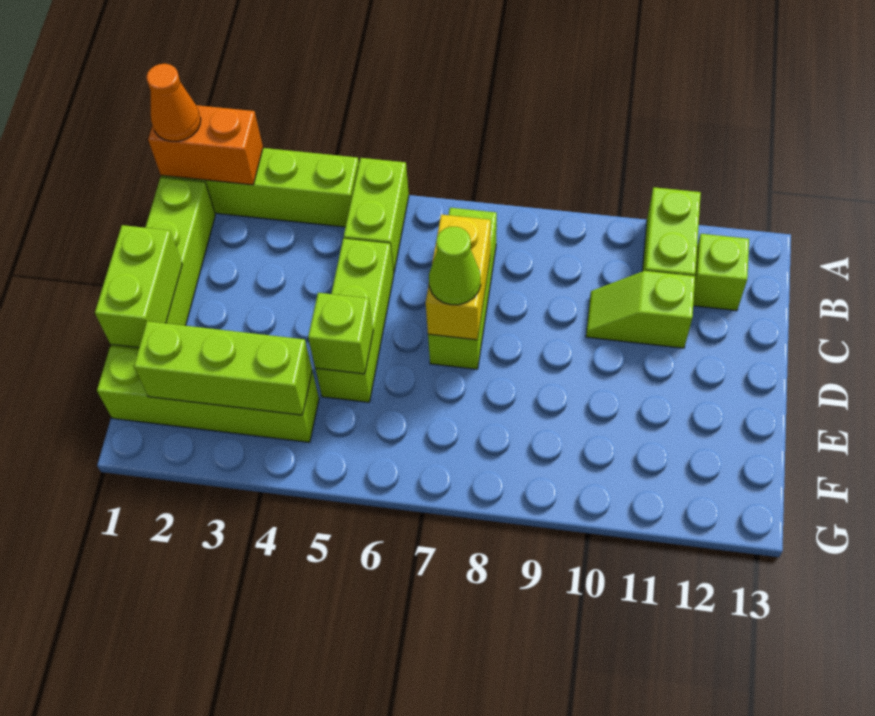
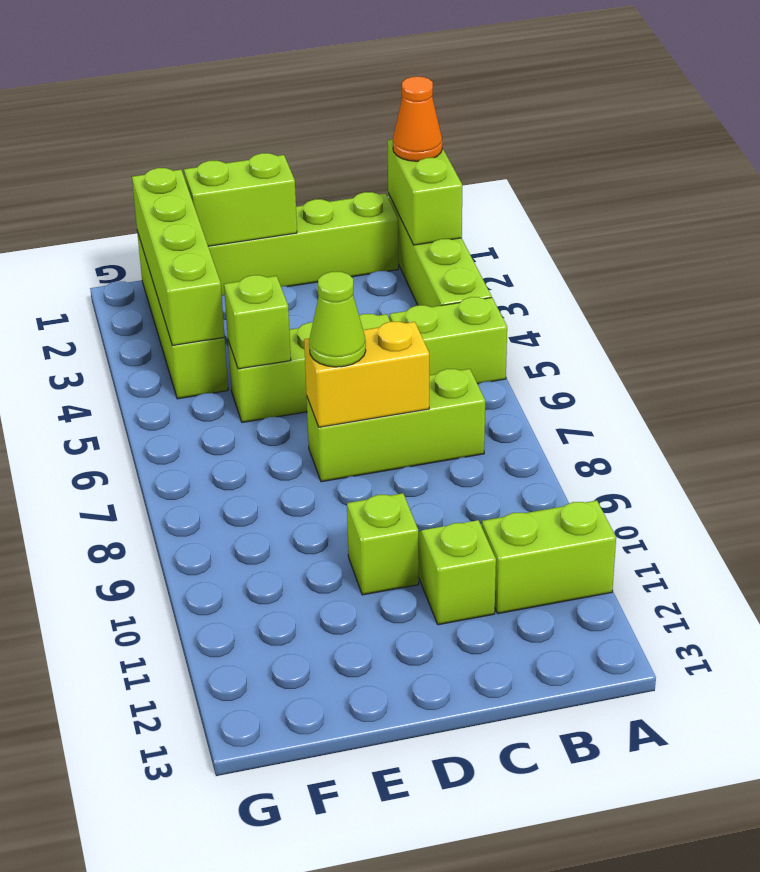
orange 1x2 brick [148,105,263,185] -> lime 1x2 brick [388,139,462,245]
lime 1x1 brick [693,234,749,311] -> lime 1x1 brick moved to [347,493,419,595]
lime 1x3 brick [134,321,312,415] -> lime 1x4 brick [132,168,225,346]

